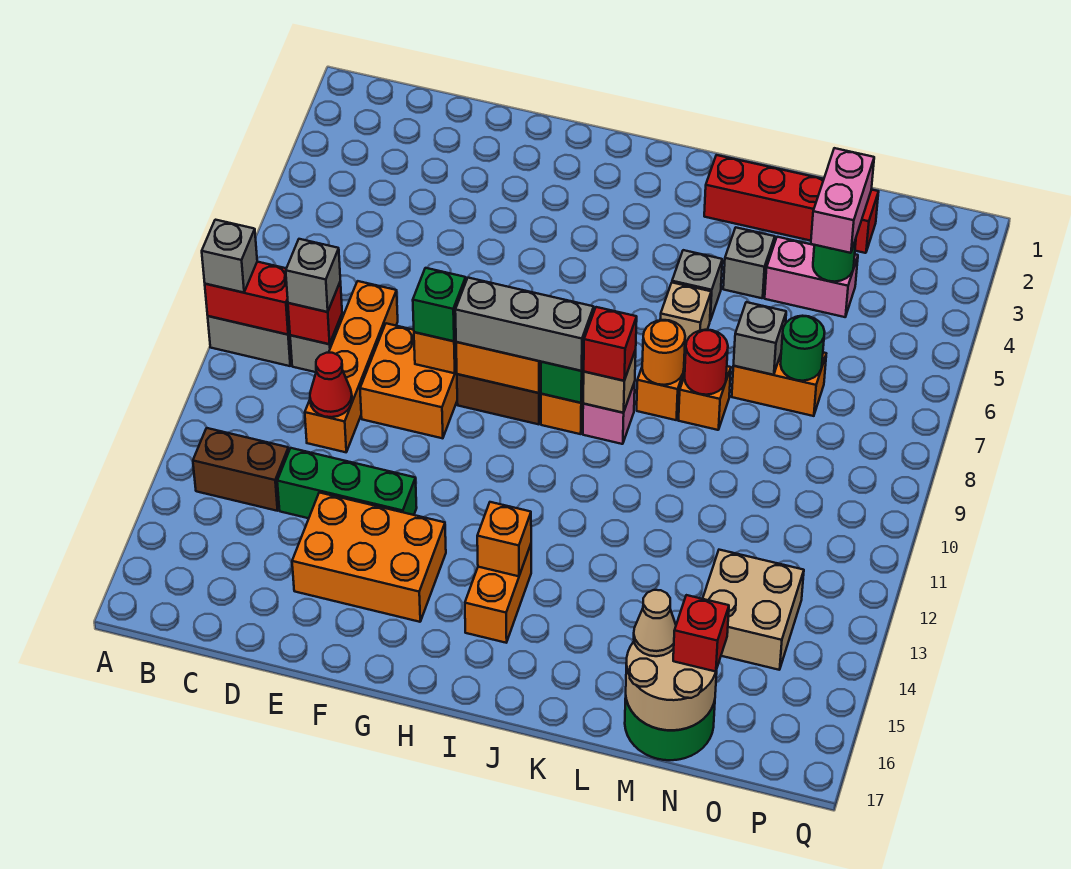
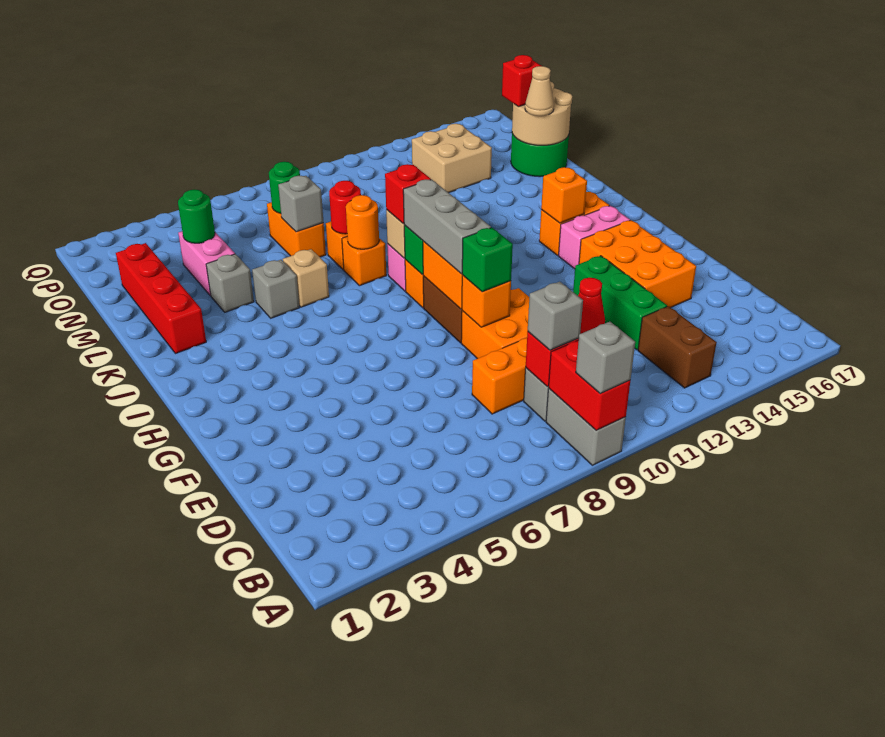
pink 1x2 brick [811,148,874,253] -> pink 1x2 brick moved to [559,206,630,269]

